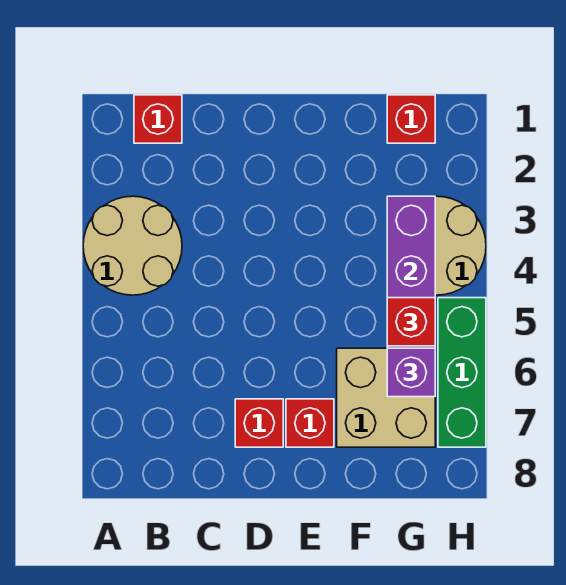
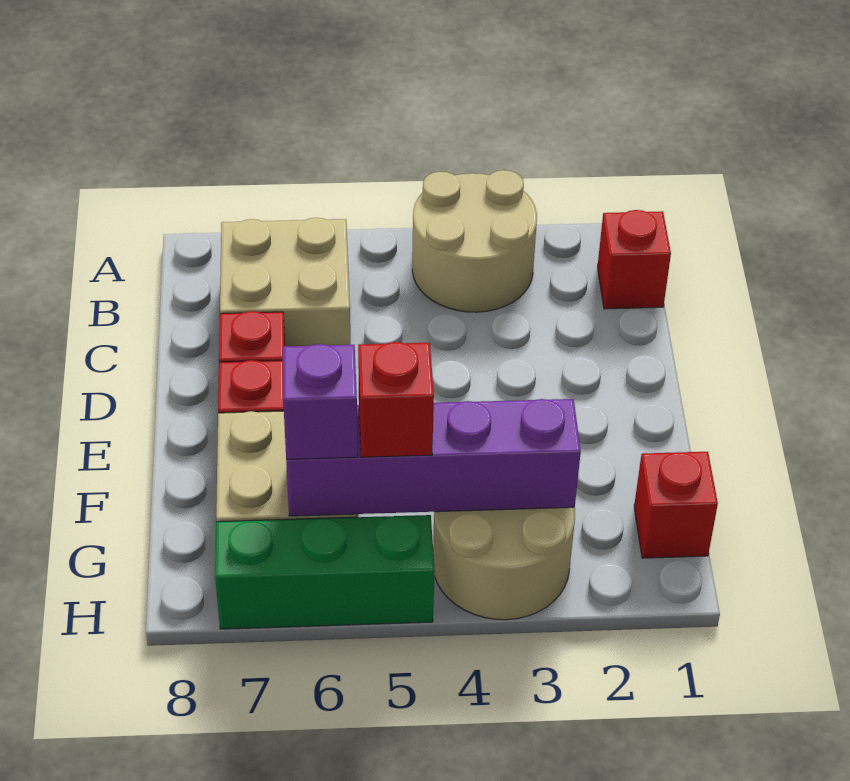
none -> tan 2x2 brick [220,218,350,346]

